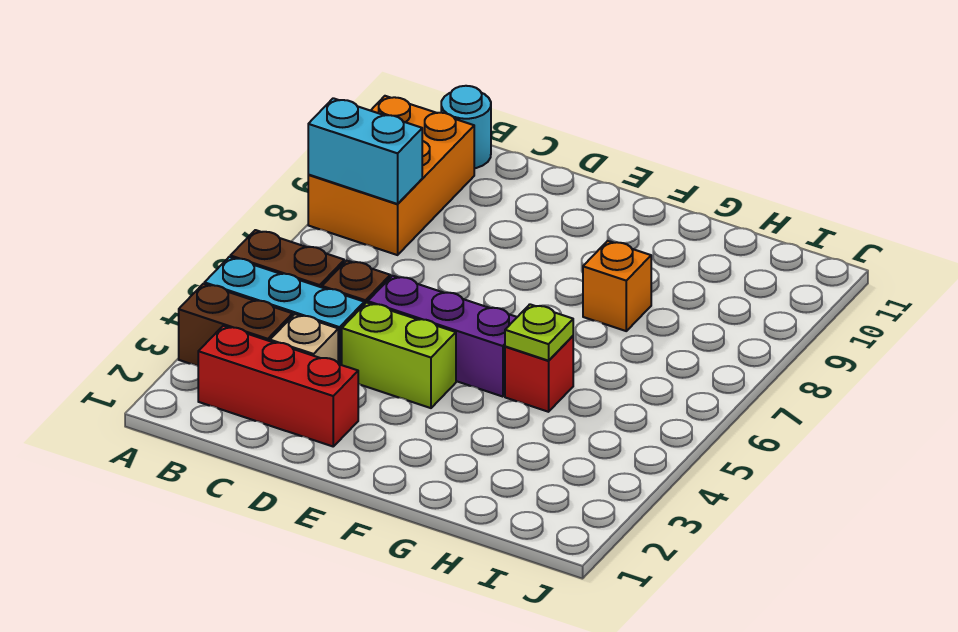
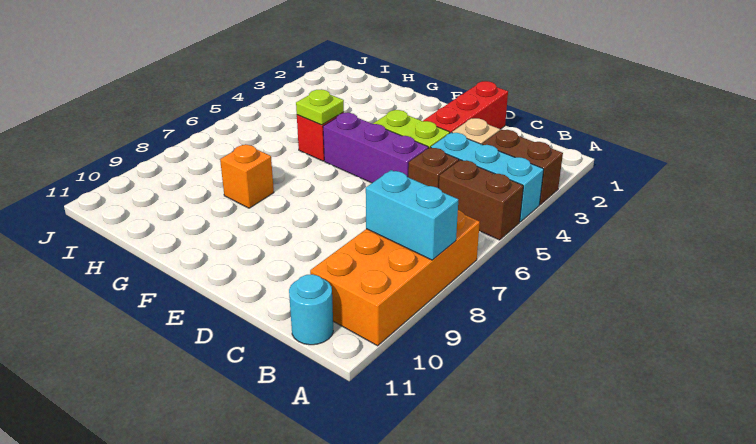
orange 2x3 brick [308,96,474,255] -> orange 2x4 brick [310,210,480,346]
red 1x3 brick [198,326,358,446] -> red 1x3 brick turned to [423,81,508,133]

